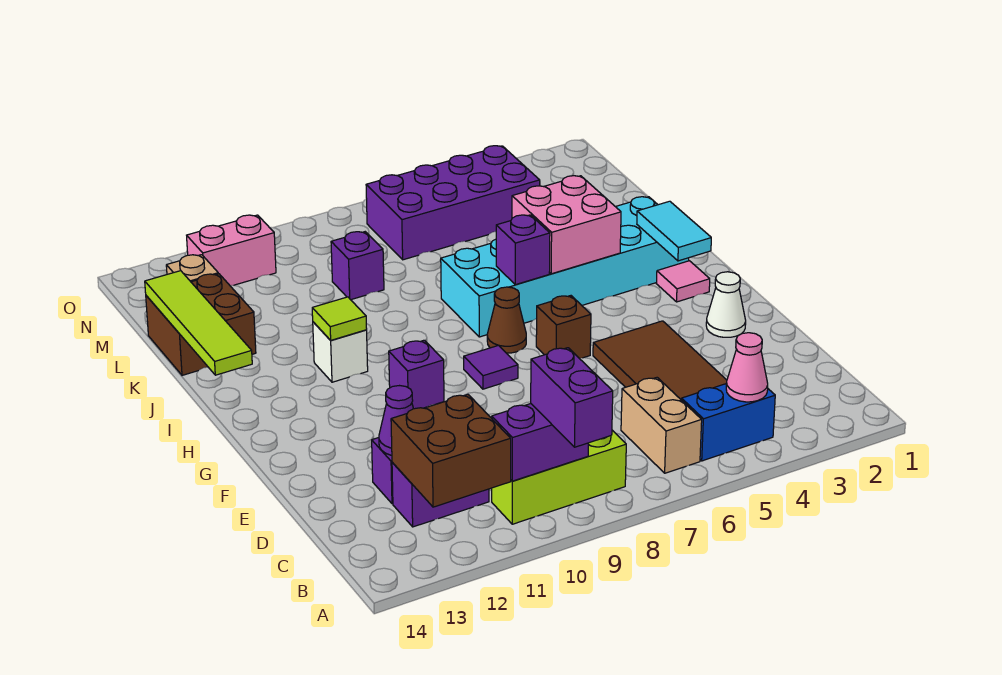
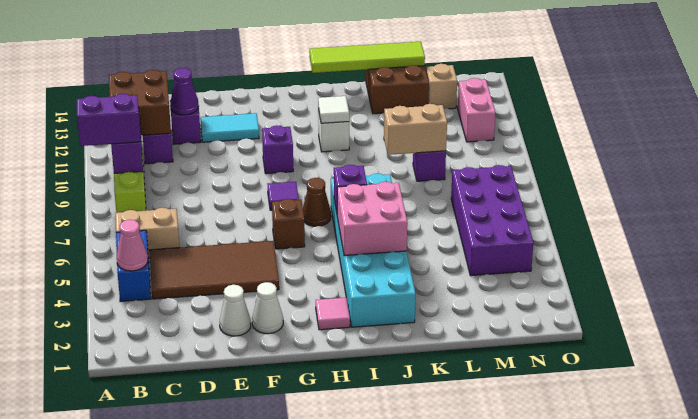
none -> white 1x1 cone [220,285,251,336]
cyan 1x2 tile [637,201,711,261] -> cyan 1x2 tile moved to [200,113,259,142]
lime 1x1 tile [312,297,367,340] -> white 1x1 tile [318,96,349,123]
none -> tan 1x2 brick [384,104,447,155]

